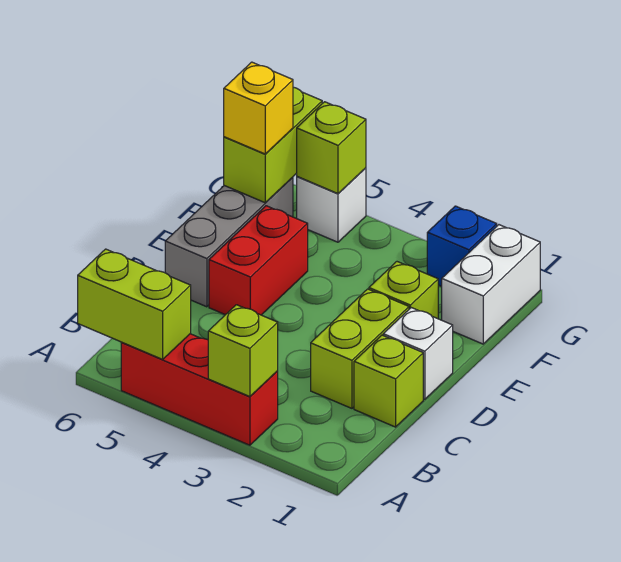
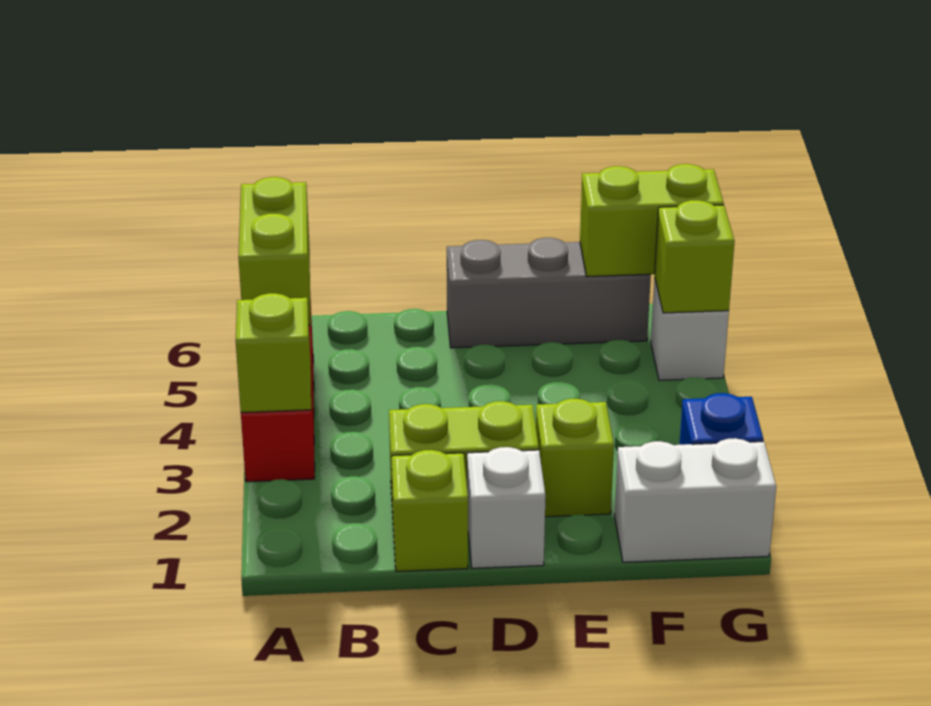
red 1x2 brick [209,206,308,315] -> none
yellow 1x1 brick [224,62,293,154] -> none

